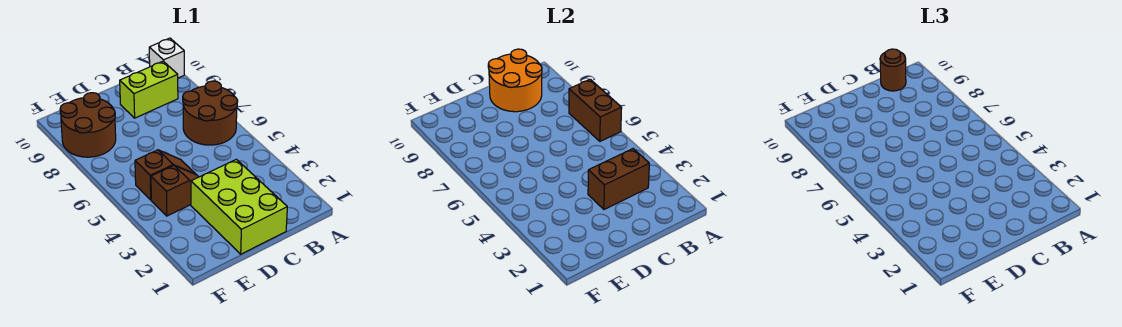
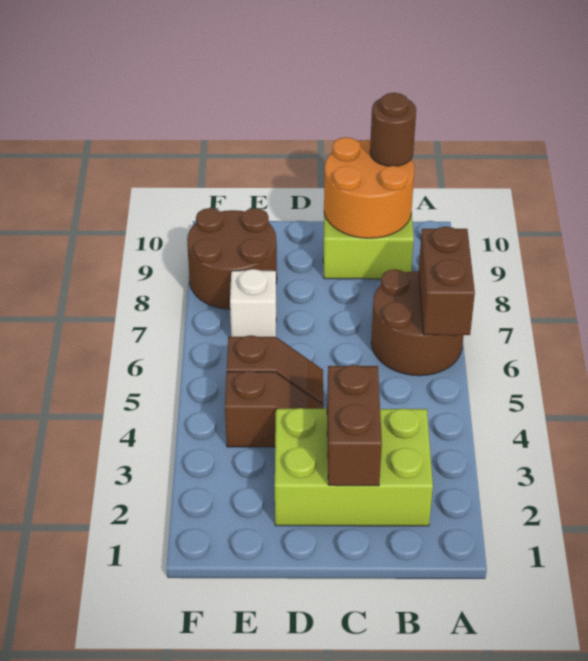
white 1x1 brick [149,38,184,78] -> white 1x1 brick moved to [230,269,276,337]
brown 1x2 brick [588,149,649,209] -> brown 1x2 brick turned to [327,365,382,486]
lime 2x3 brick [191,159,287,254] -> lime 2x3 brick turned to [275,408,433,526]

